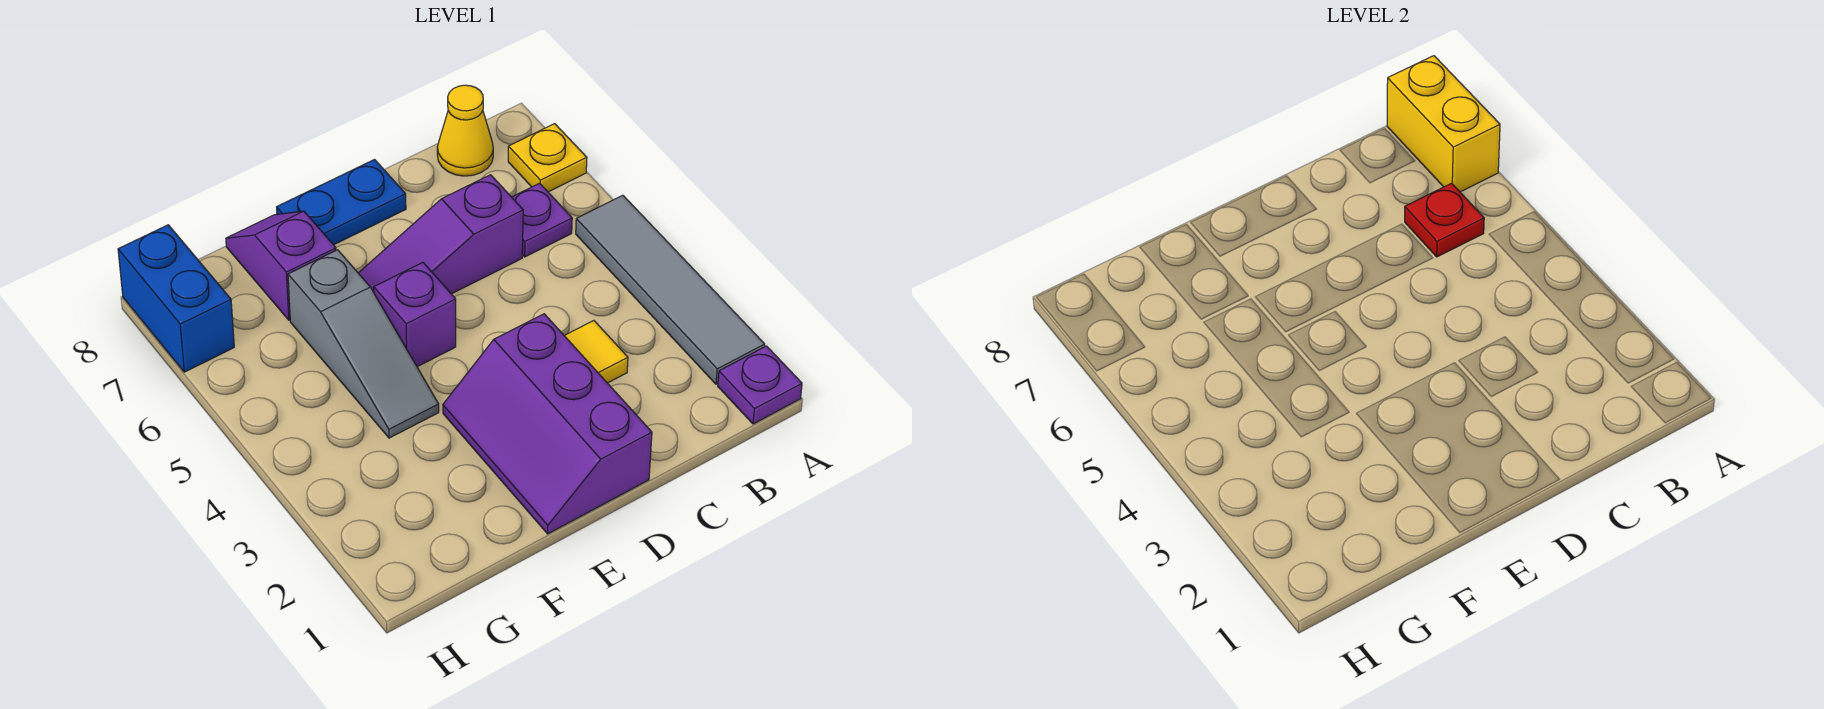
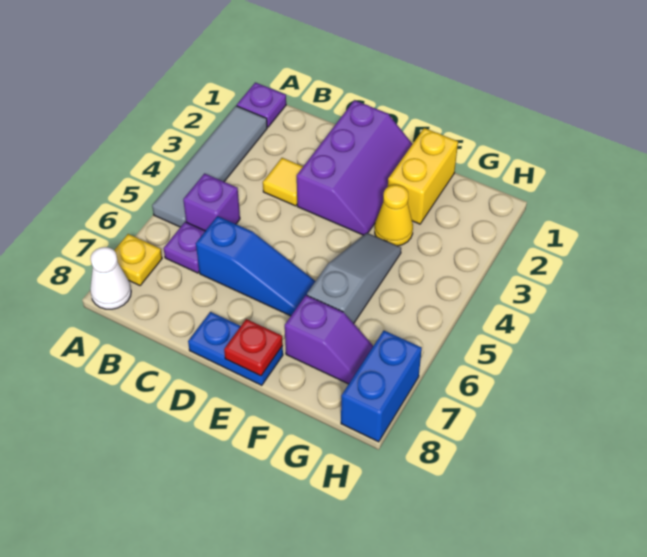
yellow 1x2 brick [1387,56,1500,192] -> yellow 1x2 brick moved to [388,128,458,224]
none -> white 1x1 cone [90,247,131,309]
red 1x1 plate [1405,183,1484,257] -> red 1x1 plate moved to [224,319,283,376]
yellow 1x1 cone [437,85,493,176] -> yellow 1x1 cone moved to [375,185,413,246]
purple 1x3 slope [359,175,523,294] -> blue 1x3 slope [196,216,315,316]
purple 1x1 brick [374,263,456,367] -> purple 1x1 brick moved to [183,173,240,231]
purple 1x2 slope [226,211,336,320] -> purple 1x2 slope turned to [285,295,373,384]

